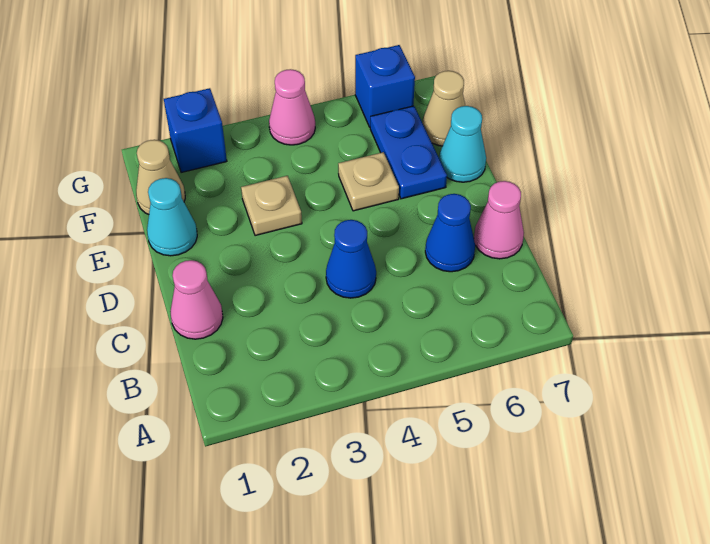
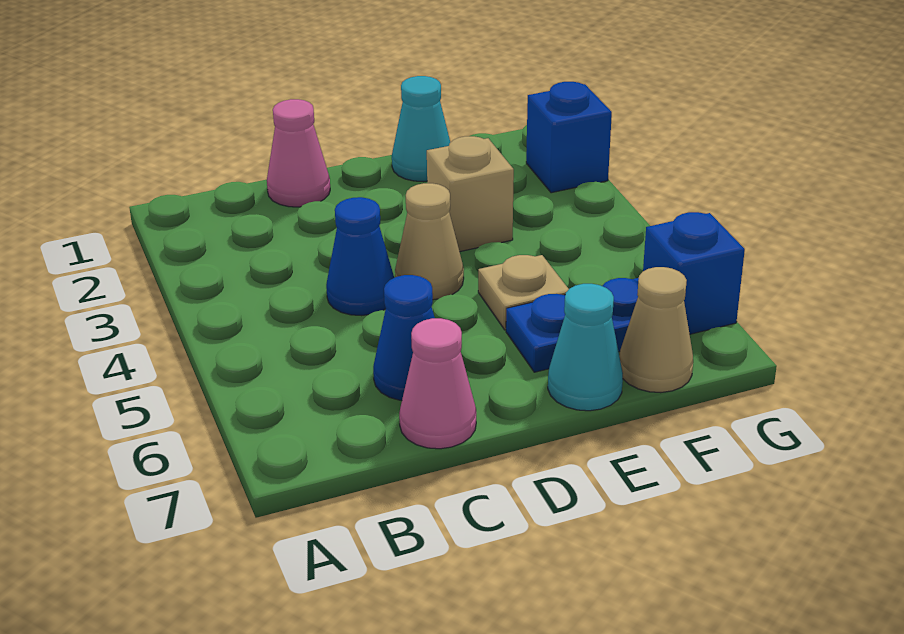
tan 1x1 plate [241,176,302,236] -> tan 1x1 brick [427,136,514,252]
tan 1x1 cone [136,140,185,214] -> tan 1x1 cone moved to [395,183,464,300]
pink 1x1 cone [269,69,315,145] -> none

